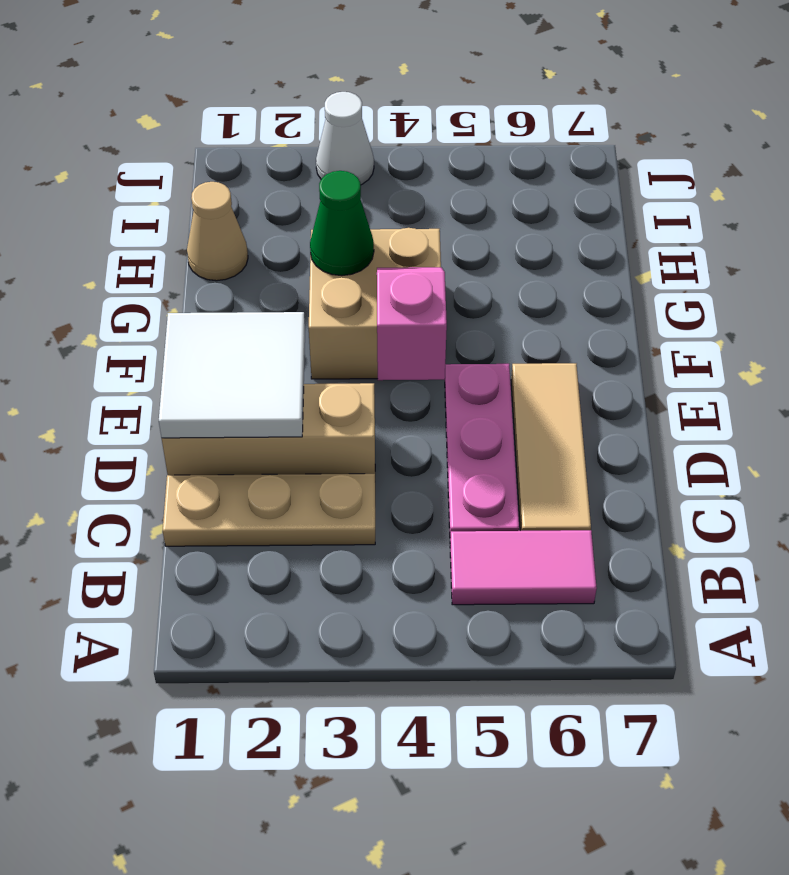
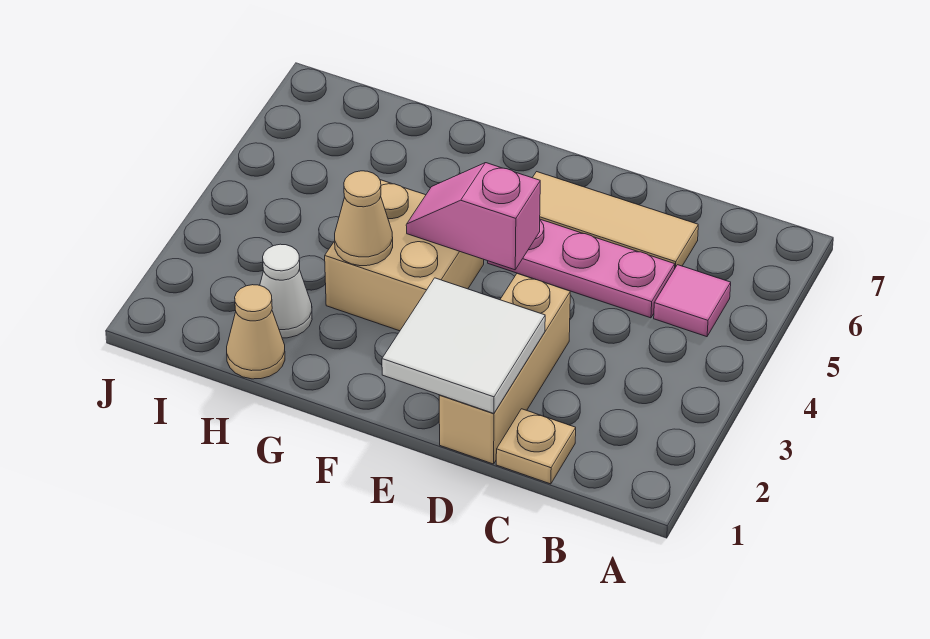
pink 1x2 tile [450,530,597,605] -> pink 1x1 tile [654,265,731,337]
tan 1x3 plate [163,474,375,546] -> tan 1x1 plate [496,409,576,484]
green 1x1 cone [310,171,374,276] -> tan 1x1 cone [335,171,393,266]
white 1x1 cone [316,92,374,185] -> white 1x1 cone moved to [260,244,312,338]

